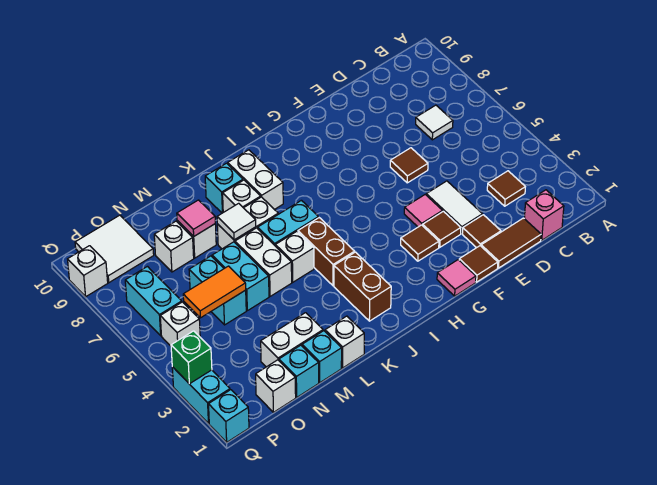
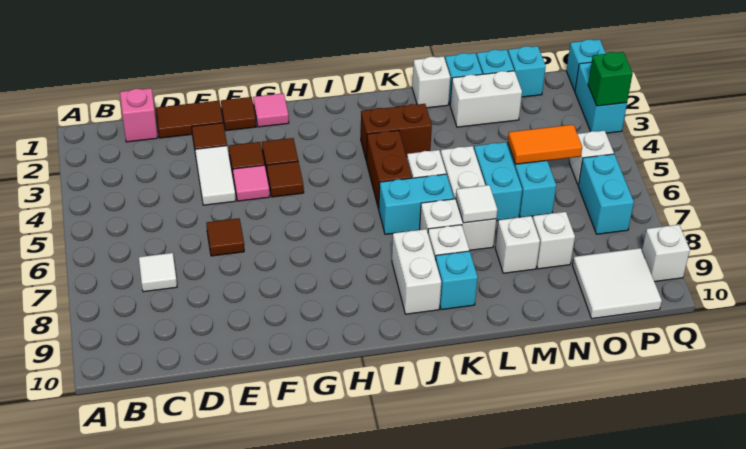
brown 1x1 tile [487,171,525,206] -> brown 1x1 tile moved to [267,161,304,197]
brown 1x2 brick [334,252,391,321] -> brown 1x2 brick turned to [361,104,432,161]
pink 1x1 tile [177,200,215,236] -> none
white 1x1 brick [256,360,296,412] -> cyan 1x1 brick [508,46,546,97]

